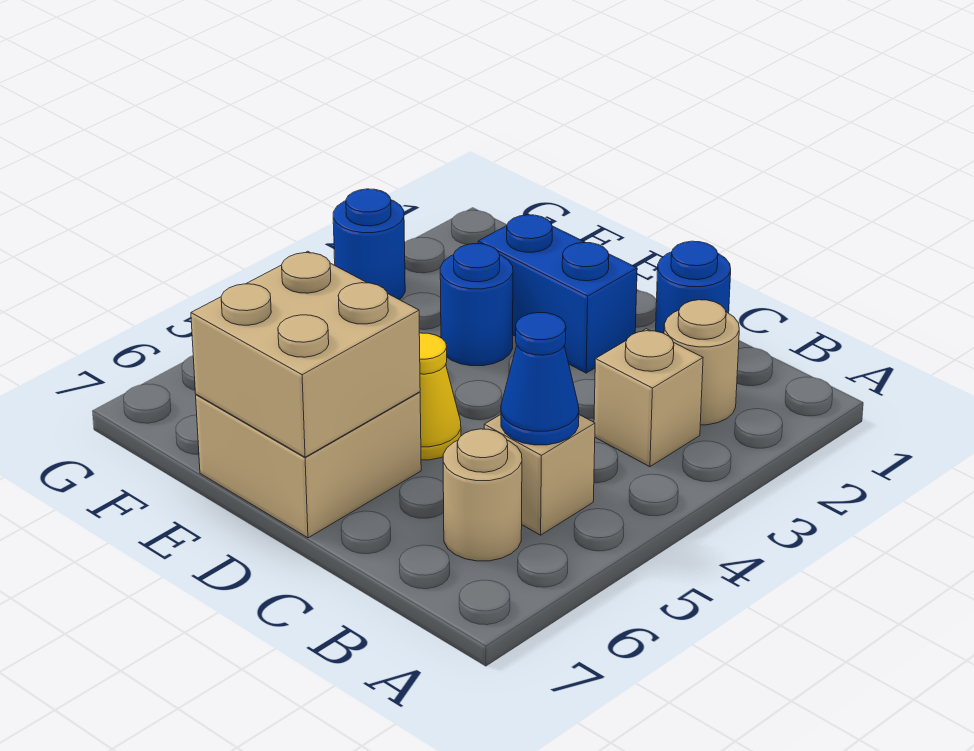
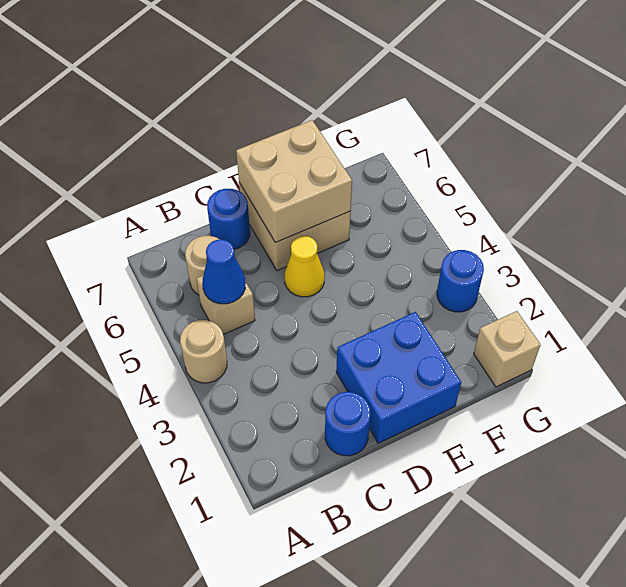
tan 1x1 round brick [664,300,739,425] -> tan 1x1 round brick moved to [180,320,227,383]
tan 1x1 brick [594,329,703,467] -> tan 1x1 brick moved to [474,311,540,387]
blue 1x2 brick [478,214,637,373] -> blue 2x2 brick [336,312,461,443]
blue 1x1 round brick [440,244,513,366] -> blue 1x1 round brick moved to [207,189,250,249]

